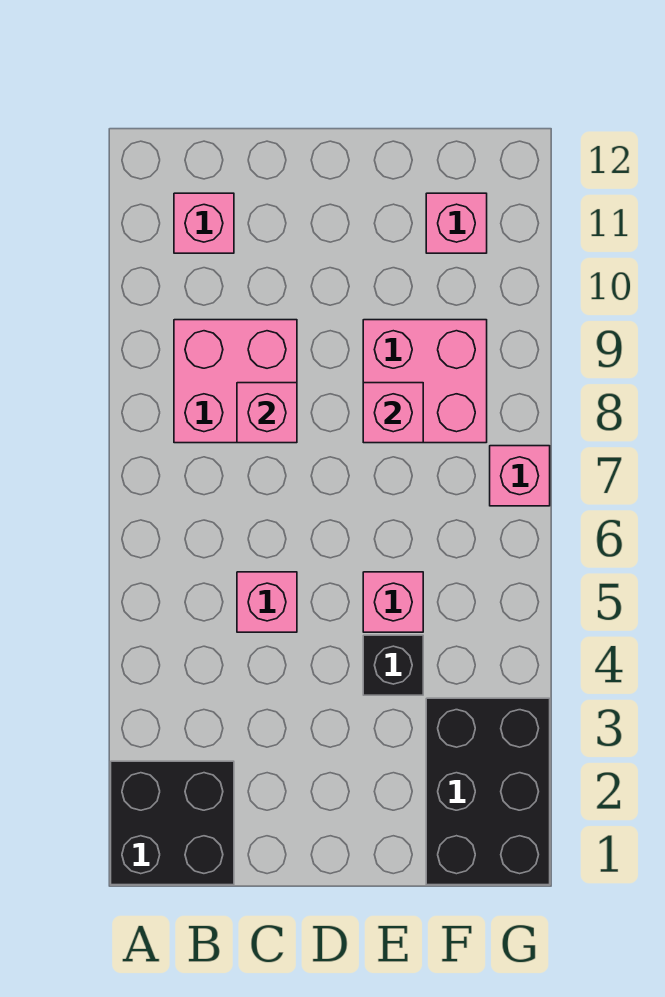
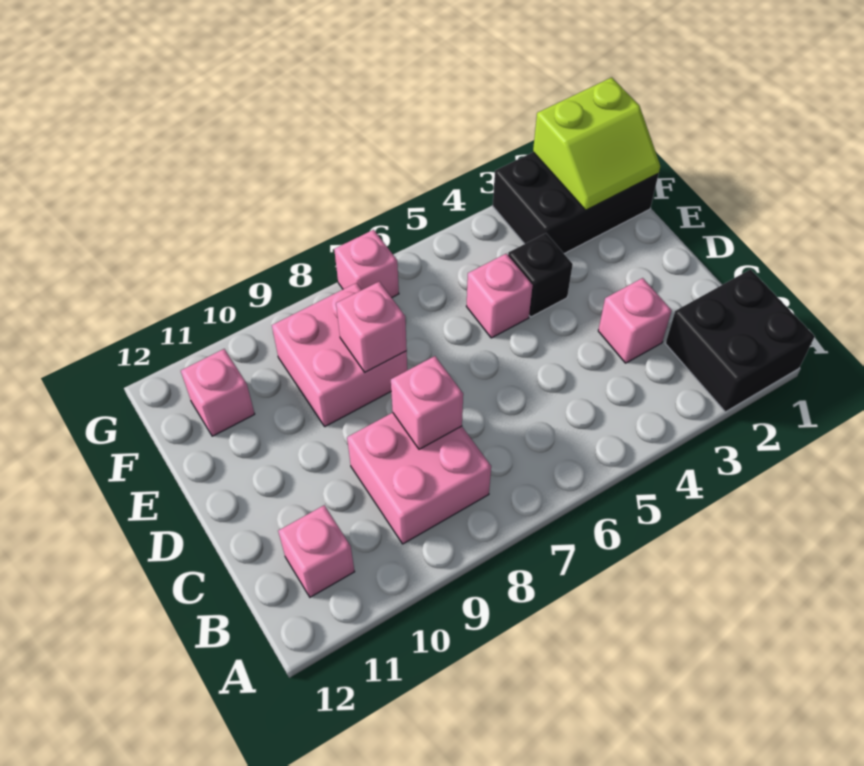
pink 1x1 brick [237,572,297,632] -> pink 1x1 brick moved to [598,278,672,363]
none -> lime 2x2 slope [533,77,660,210]

